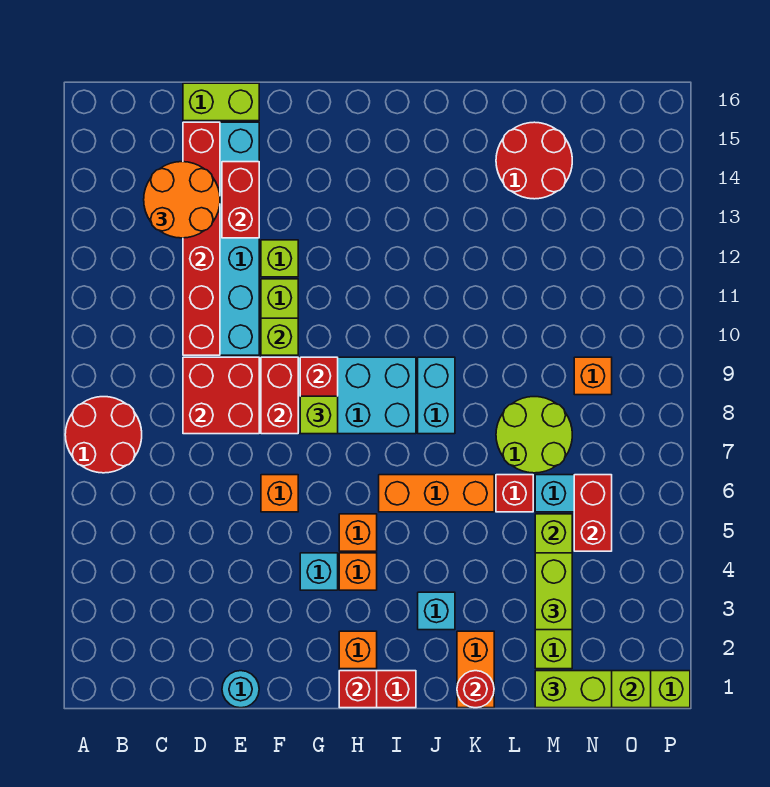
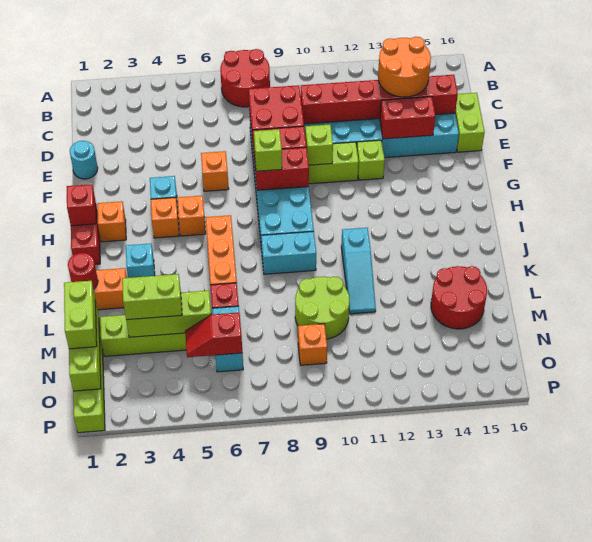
none -> cyan 1x3 slope [341,228,376,314]
lime 2x2 round brick [496,397,572,473] -> lime 2x2 round brick moved to [295,277,350,339]
red 1x2 brick [574,475,612,551] -> red 1x2 slope [185,313,242,357]

